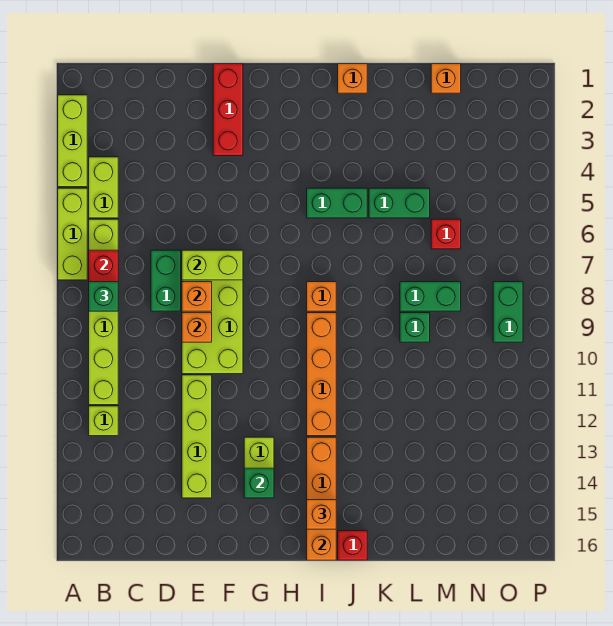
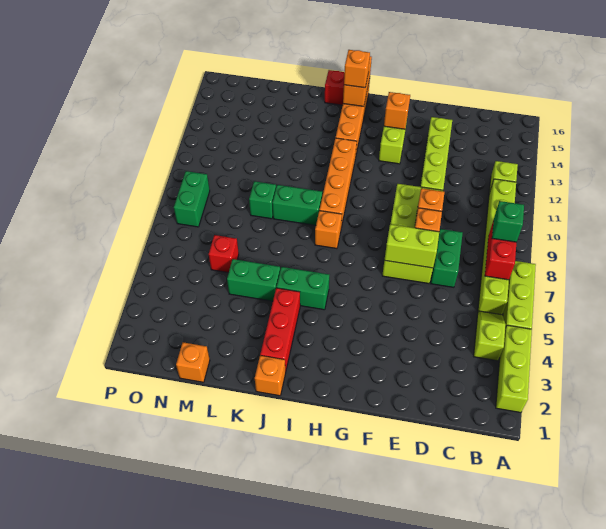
lime 1x2 brick [89,157,118,218] -> lime 1x2 slope [474,311,505,361]
red 1x3 brick [213,64,243,156] -> red 1x3 brick moved to [260,288,300,372]
green 1x1 brick [244,468,274,498] -> orange 1x1 brick [384,92,410,129]
green 1x2 brick [400,282,461,311] -> green 1x2 brick moved to [272,185,322,225]

